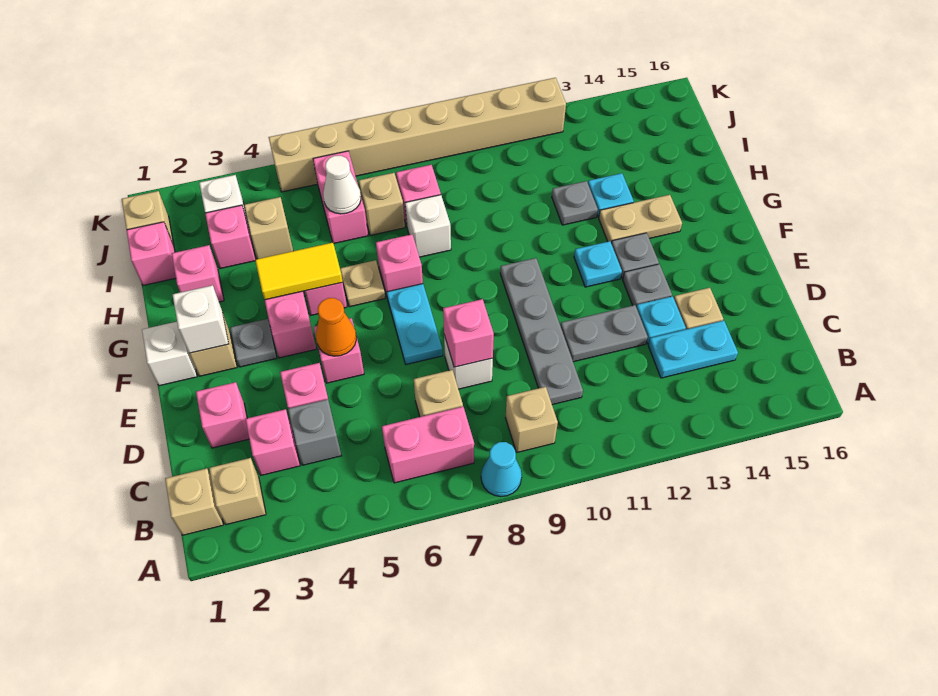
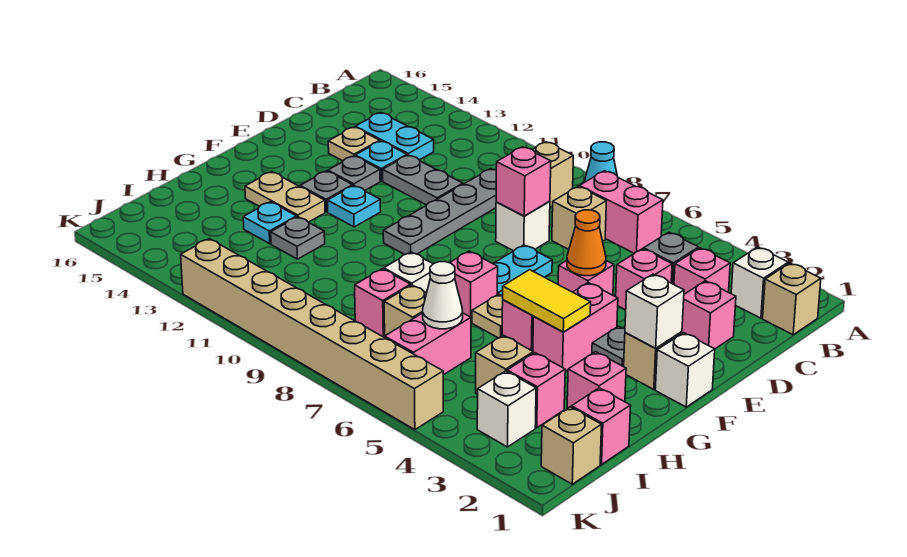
tan 1x1 brick [209,458,266,525] -> white 1x1 brick [731,247,788,318]

